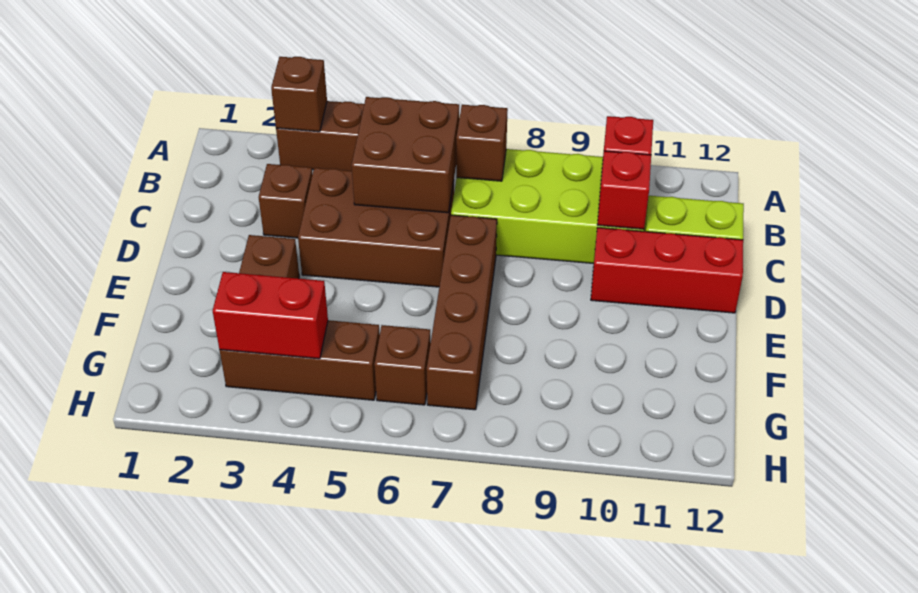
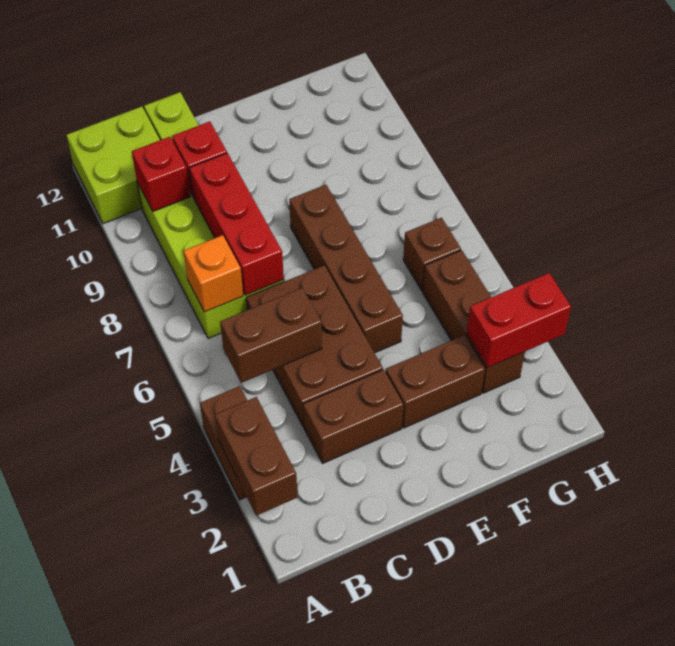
brown 1x1 brick [271,57,327,132] -> brown 1x2 brick [215,397,297,516]
none -> lime 2x2 brick [66,107,160,224]
brown 2x2 brick [352,97,459,213] -> brown 1x2 brick [220,288,322,383]
brown 1x1 brick [456,105,508,181] -> orange 1x1 brick [183,235,243,312]
brown 1x1 brick [259,164,312,238] -> brown 1x2 brick [303,370,404,463]
brown 1x4 brick [427,215,497,410] -> brown 1x4 brick turned to [289,185,403,353]
red 1x3 brick [591,228,743,313] -> red 1x3 brick moved to [189,153,284,295]
red 1x2 brick [213,272,328,359] -> red 1x2 brick turned to [467,273,571,368]

